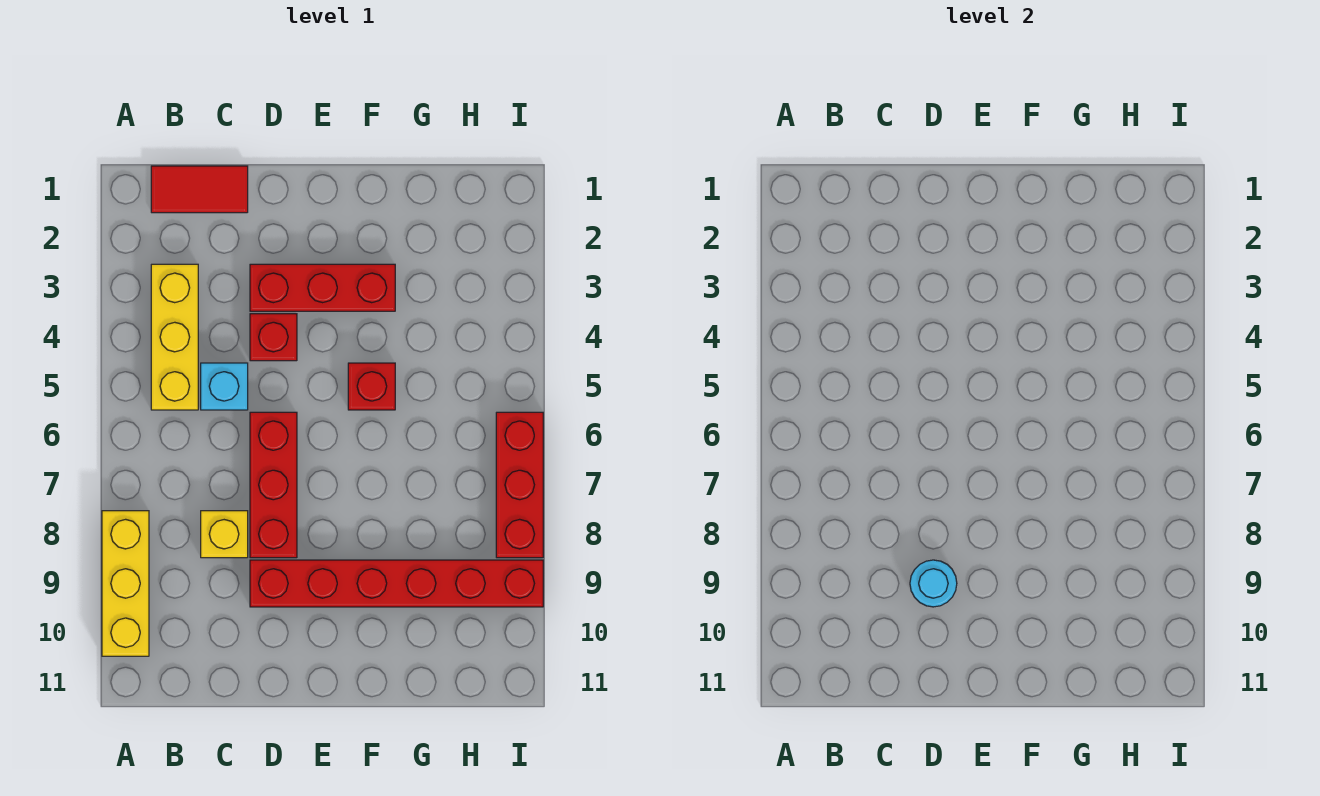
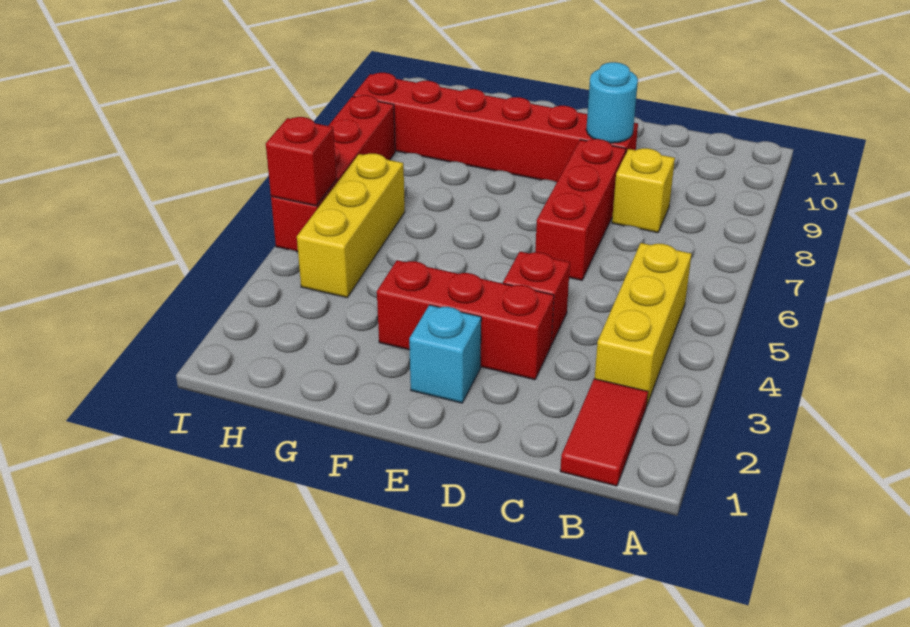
yellow 1x3 brick [102,511,149,656] -> yellow 1x3 brick moved to [297,154,405,298]
red 1x2 tile [151,166,248,213] -> red 1x2 tile turned to [560,379,648,486]
cyan 1x1 brick [201,363,248,410] -> cyan 1x1 brick moved to [409,305,481,403]
red 1x1 brick [348,363,395,410] -> red 1x1 brick moved to [266,117,337,206]
red 1x3 brick [496,412,543,558] -> red 1x4 brick [271,95,395,252]

